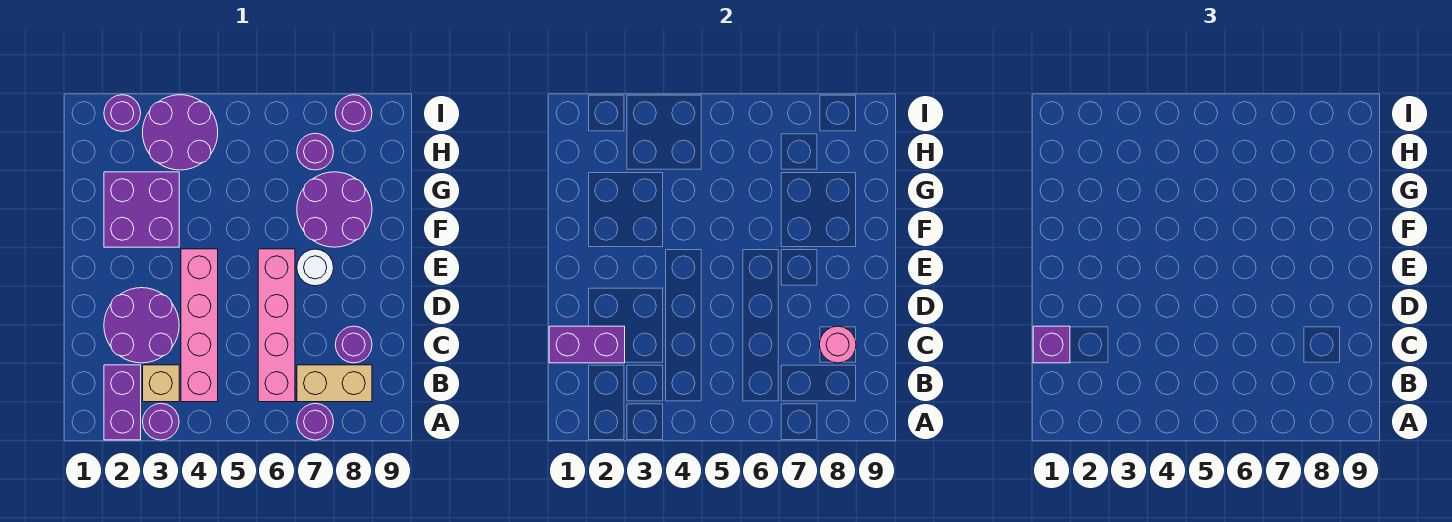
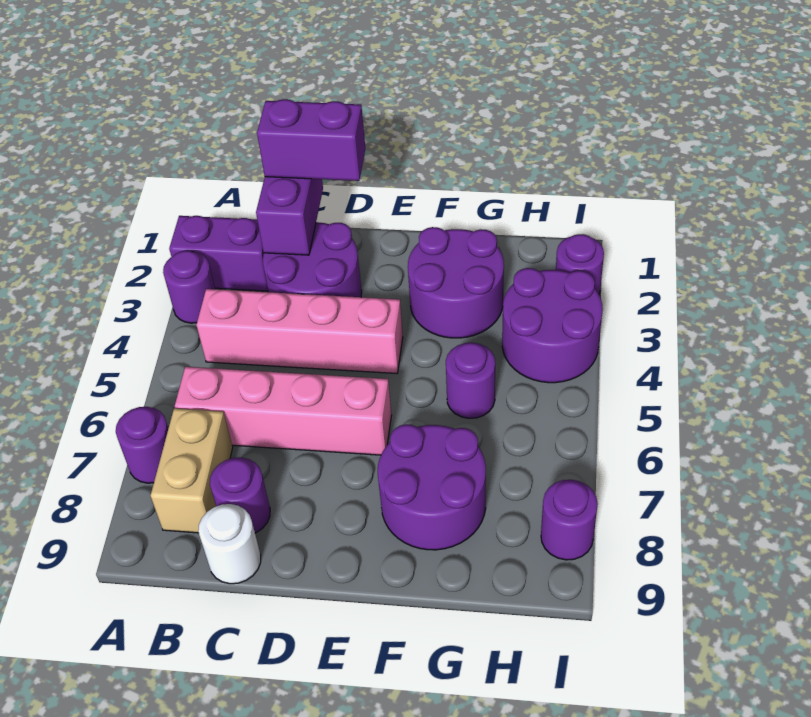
tan 1x1 brick [143,365,179,402] -> none
purple 1x1 brick [1033,326,1070,363] -> purple 1x2 brick [257,99,365,181]
pink 1x1 round brick [819,326,856,363] -> none
white 1x1 round brick [297,249,334,286] -> white 1x1 round brick moved to [198,504,261,584]
purple 2x2 brick [104,172,179,247] -> purple 2x2 round brick [408,227,504,338]
purple 1x1 round brick [297,133,334,170] -> purple 1x1 round brick moved to [446,343,495,418]

